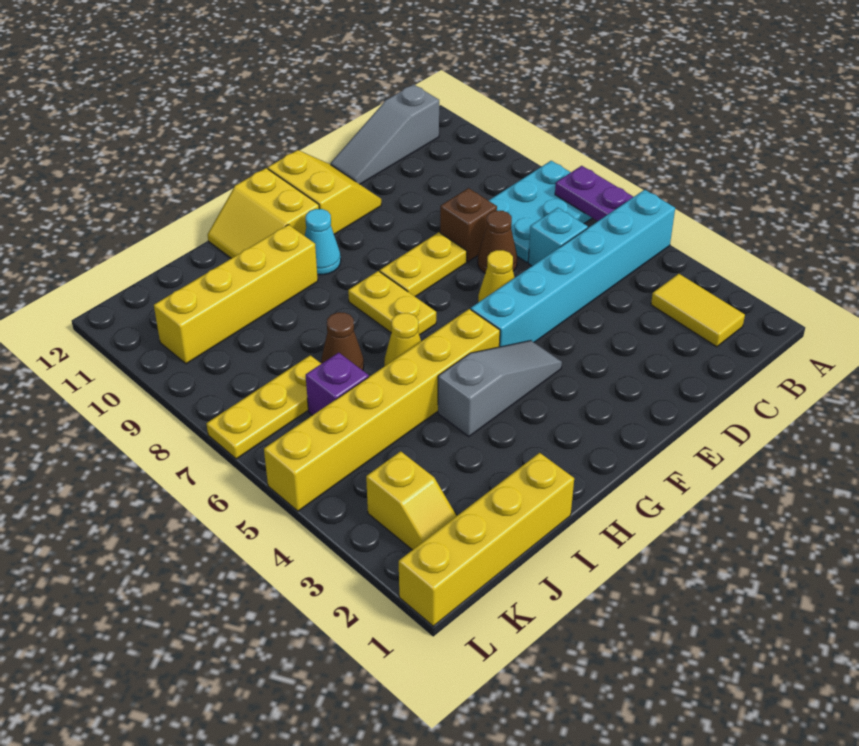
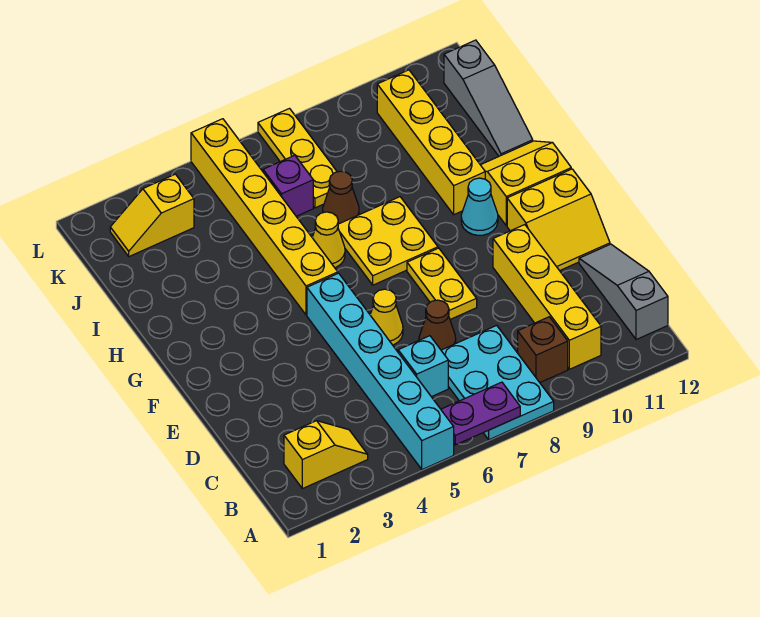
yellow 1x2 tile [651,274,745,347] -> yellow 1x2 slope [284,421,368,489]
brown 1x1 brick [440,188,497,262] -> brown 1x1 brick moved to [518,317,568,382]
grey 1x3 slope [438,341,562,436] -> grey 1x3 slope moved to [444,40,533,156]
yellow 1x2 plate [348,271,436,335] -> yellow 2x2 plate [338,197,438,285]
yellow 1x4 brick [399,453,574,626] -> yellow 1x4 brick moved to [493,225,601,369]

